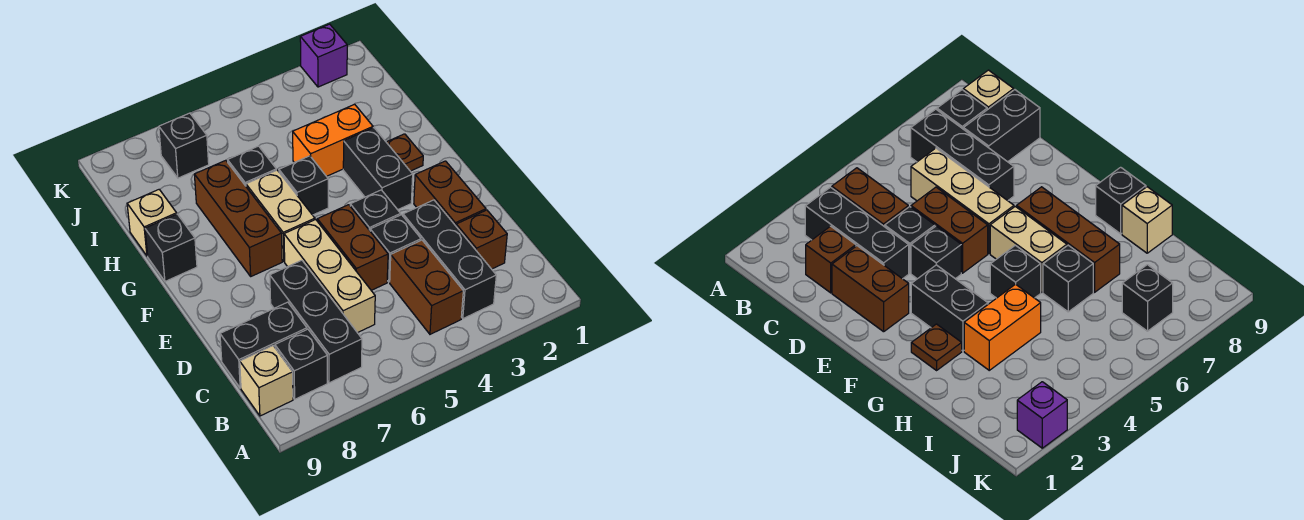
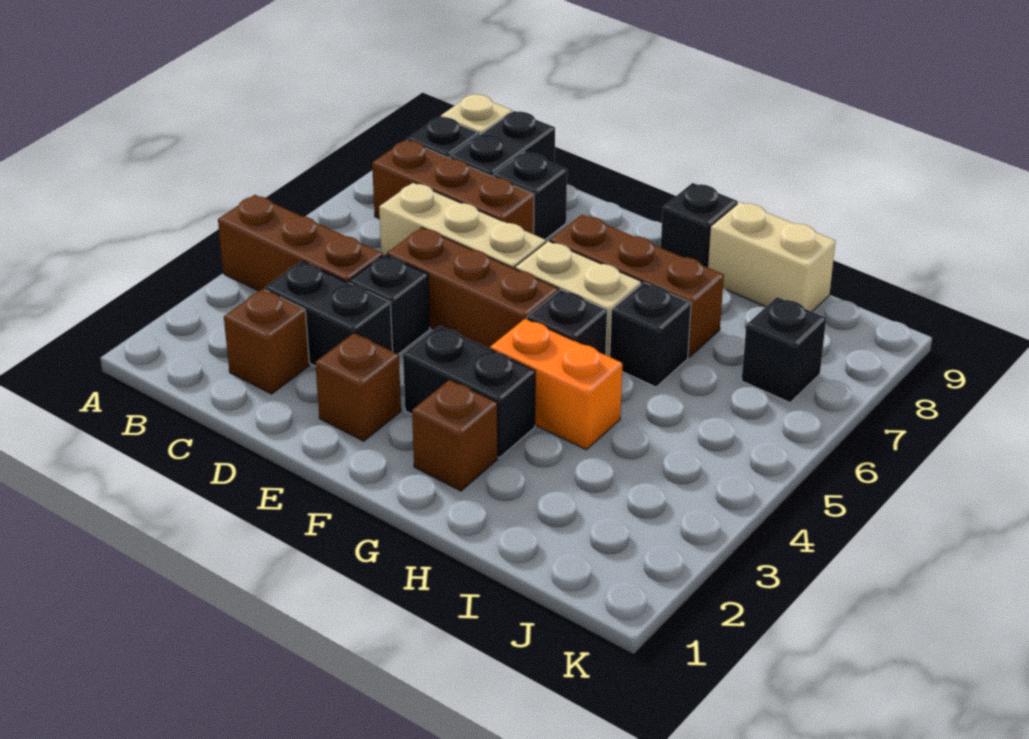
black 1x3 brick [403,200,496,319] -> black 1x2 brick [265,261,393,366]
brown 1x2 brick [390,240,463,334] -> brown 1x3 brick [218,195,383,291]
black 1x3 brick [270,260,362,383] -> brown 1x3 brick [372,140,534,234]
brown 1x2 brick [414,161,486,226] -> brown 1x1 brick [315,333,401,441]
brown 1x2 brick [317,205,388,290] -> brown 1x3 brick [387,227,559,349]
black 1x1 brick [350,190,401,231] -> black 1x1 brick moved to [493,152,567,239]
brown 1x1 plate [386,134,423,171] -> brown 1x1 brick [412,380,498,491]
orange 1x2 brick [293,104,373,176] -> orange 1x2 brick turned to [490,319,622,450]
tan 1x1 brick [127,189,177,256] -> tan 1x2 brick [708,202,836,312]
purple 1x1 brick [300,24,347,87] -> none

